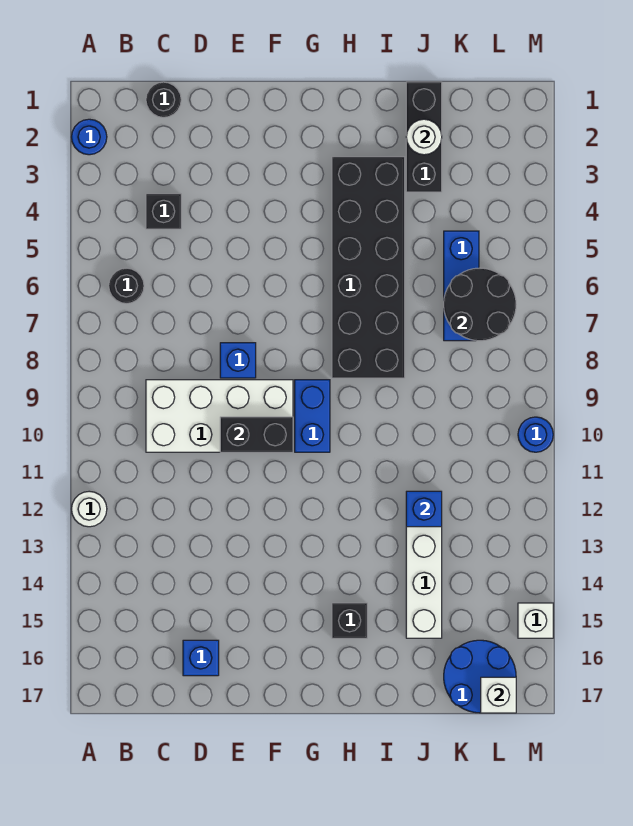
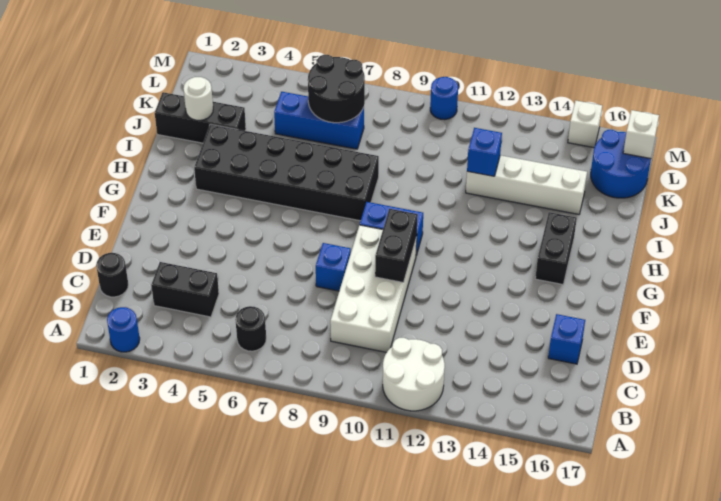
white 1x1 round brick [72,491,107,527] -> white 2x2 round brick [383,338,445,411]
black 1x1 brick [146,194,181,229] -> black 1x2 brick [151,262,219,317]
black 1x1 brick [332,603,367,638] -> black 1x2 brick [535,212,577,285]

